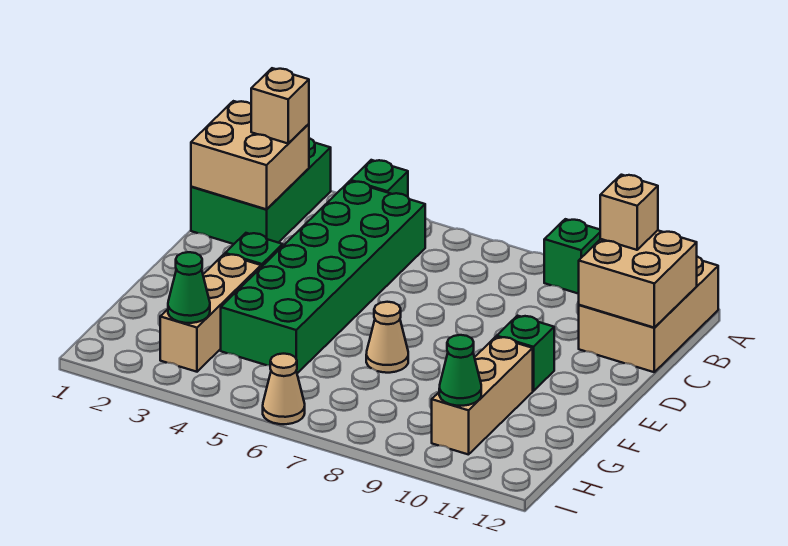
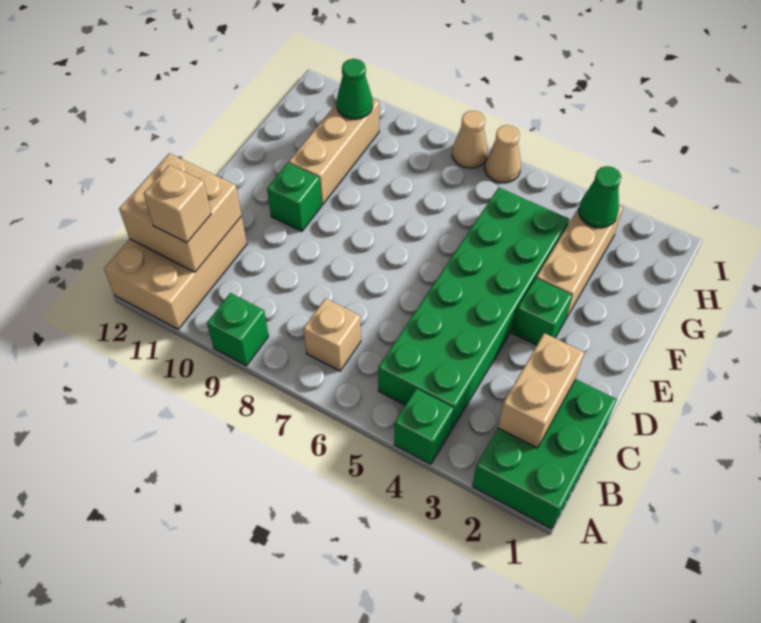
tan 2x2 brick [191,101,309,209] -> tan 1x2 brick [498,333,584,448]
tan 1x1 brick [251,68,309,143] -> tan 1x1 brick moved to [303,298,361,371]
tan 1x1 cone [366,302,408,373] -> tan 1x1 cone moved to [452,111,488,168]

